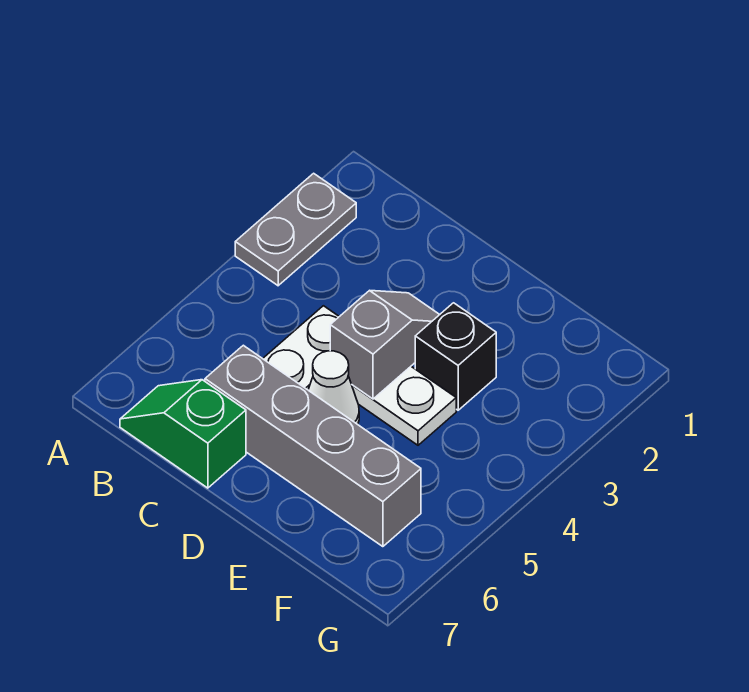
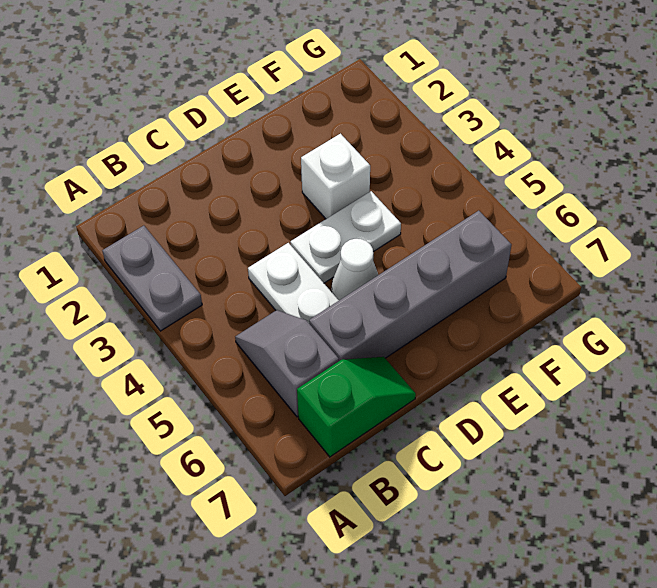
green 1x2 slope [120,380,246,488] -> green 1x2 slope turned to [297,357,416,457]
grey 1x2 slope [330,291,440,399] -> grey 1x2 slope moved to [235,310,339,417]
black 1x1 brick [415,303,496,410] -> white 1x1 brick [301,134,370,219]

